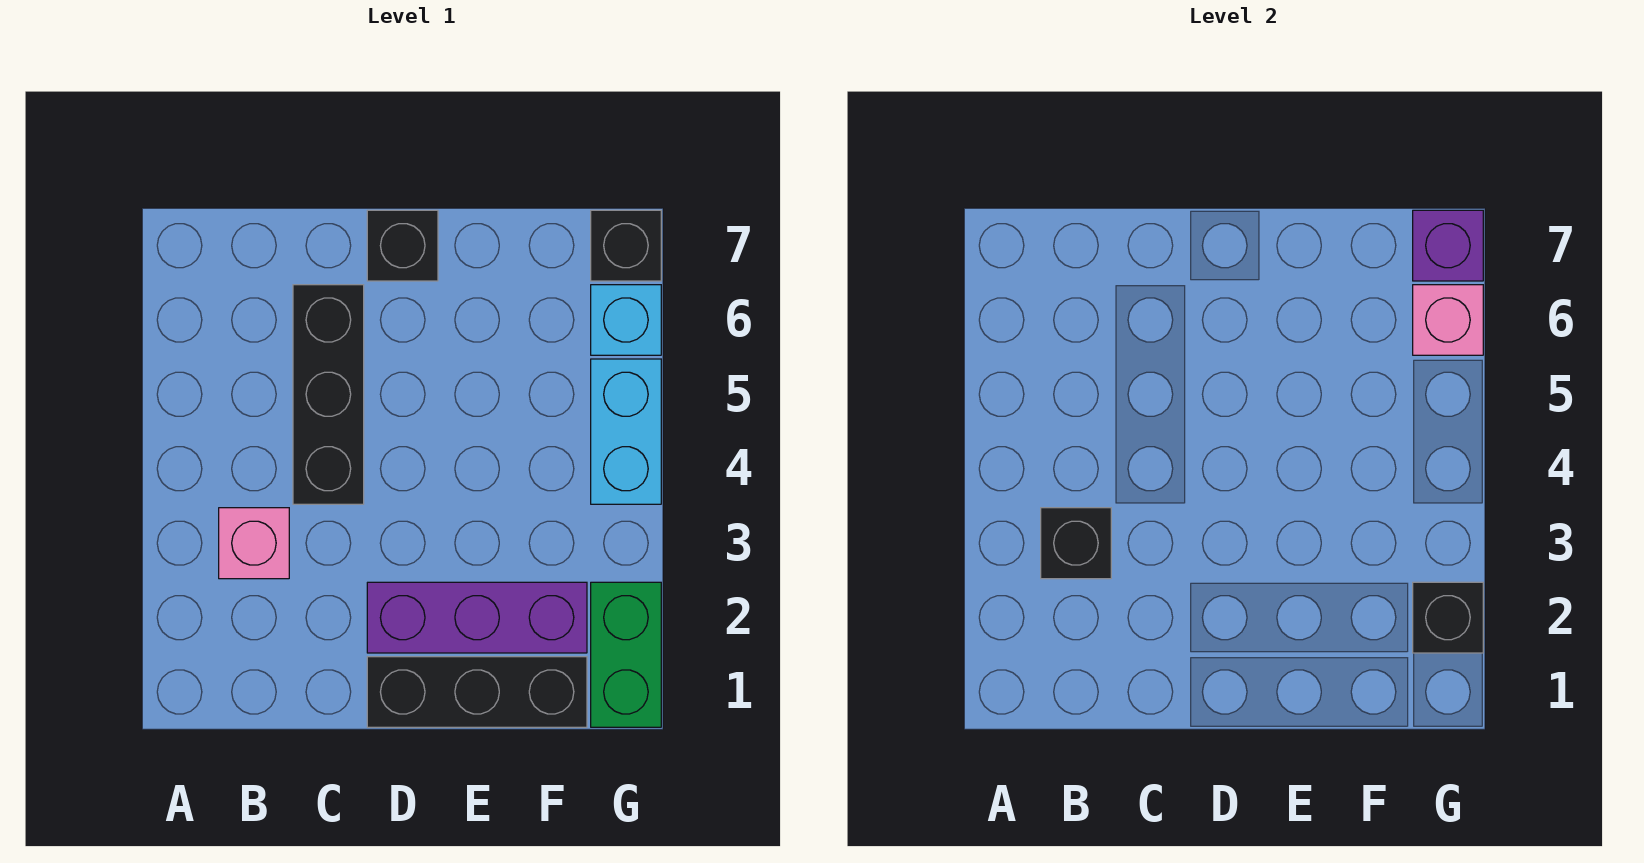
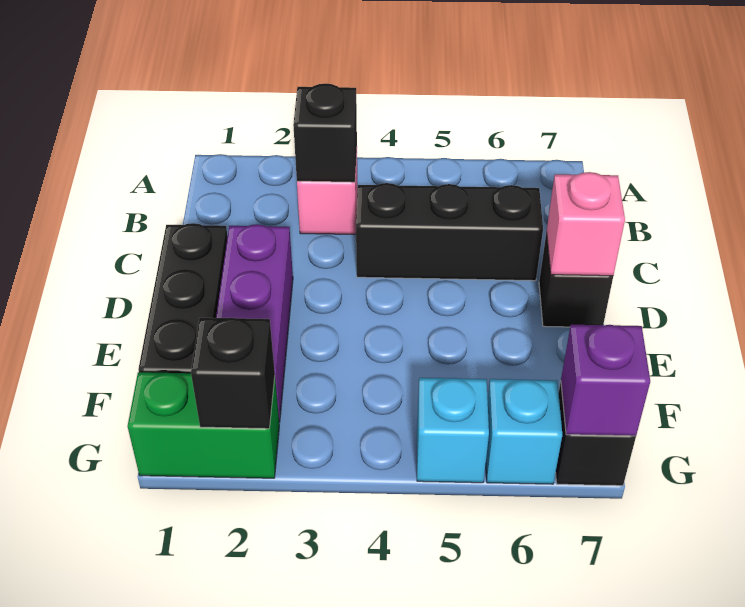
cyan 1x2 brick [591,359,661,504] -> cyan 1x1 brick [417,378,489,483]
pink 1x1 brick [1413,285,1483,355] -> pink 1x1 brick moved to [547,172,625,276]

